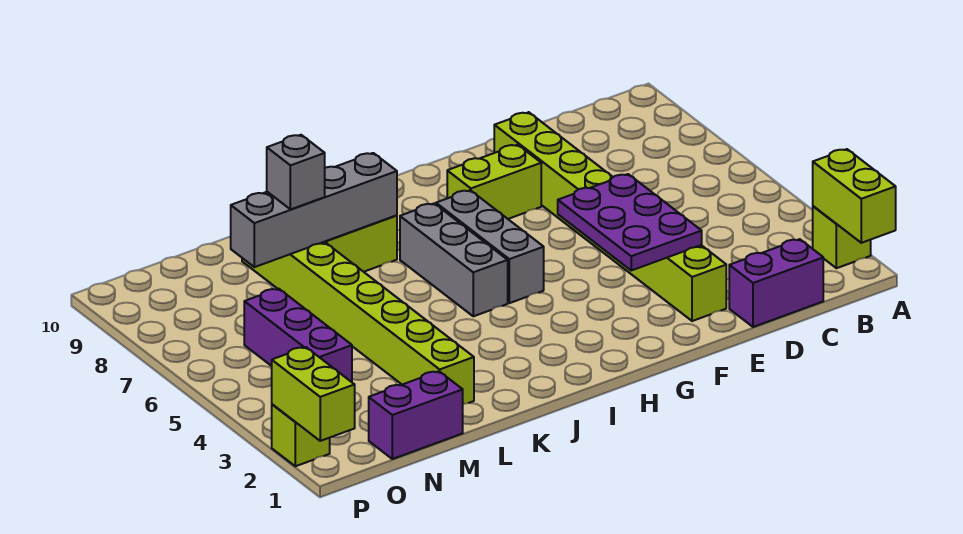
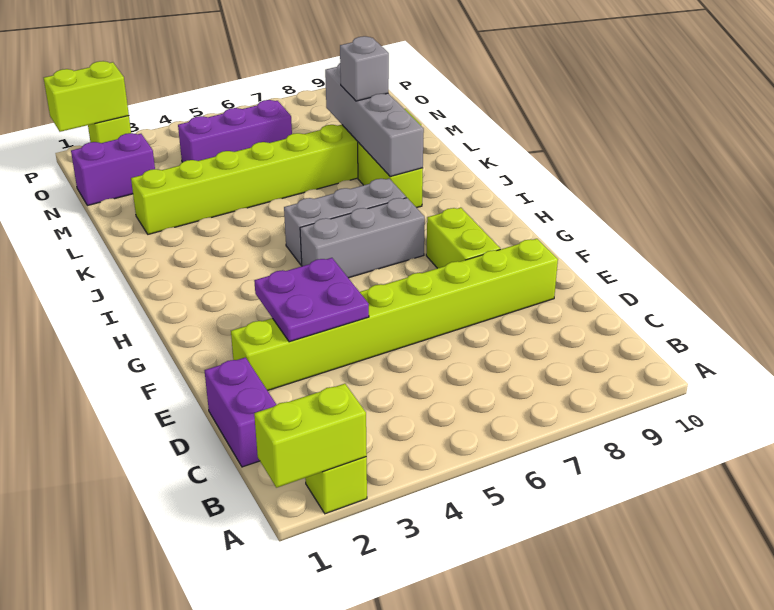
purple 2x3 plate [558,174,702,270] -> purple 2x2 plate [254,258,369,342]
purple 1x2 brick [369,371,463,459] -> purple 1x2 brick turned to [71,133,155,206]

